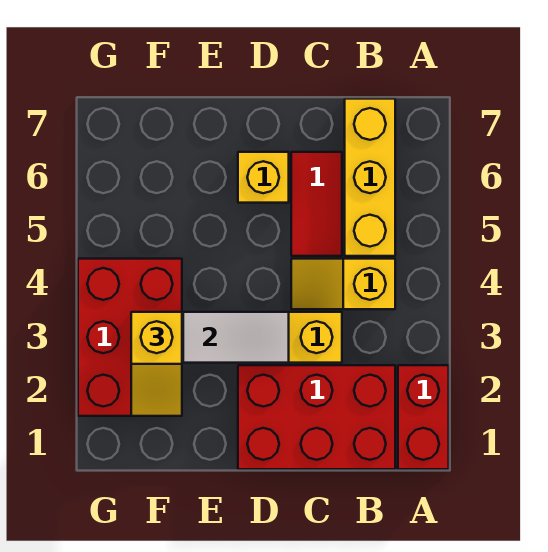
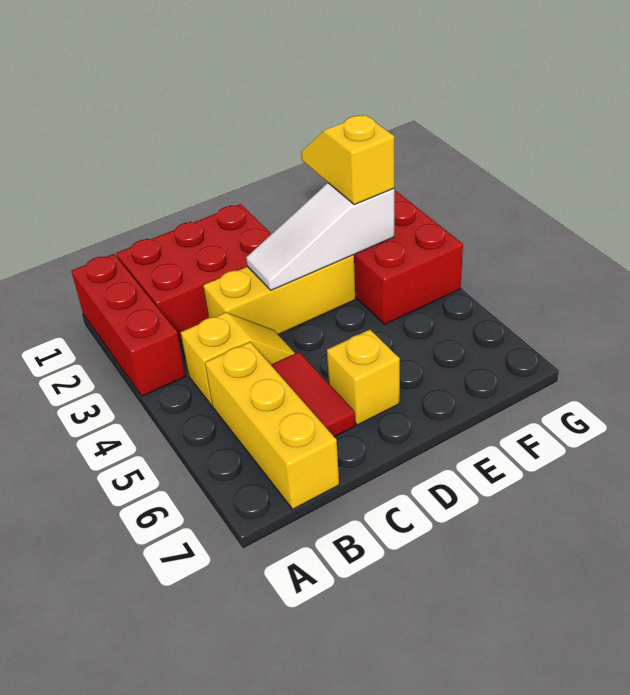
red 1x2 brick [398,365,449,469] -> red 1x3 brick [71,254,186,396]

